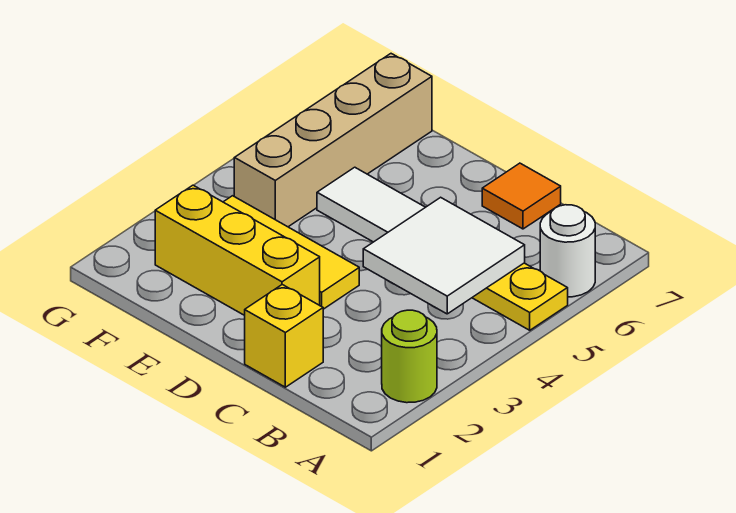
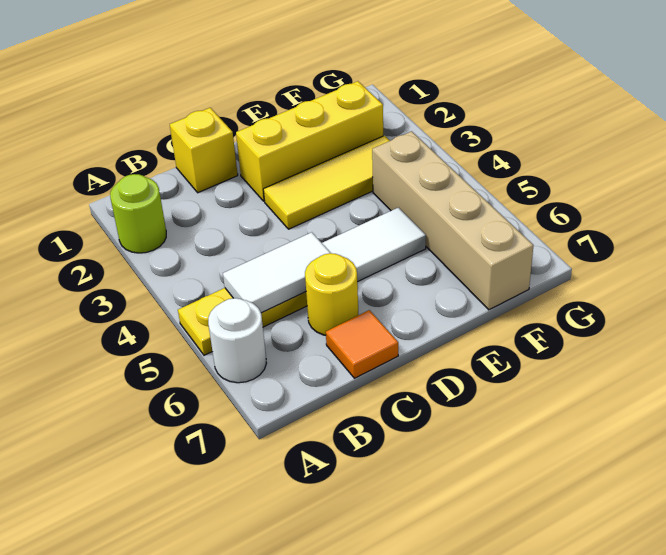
white 2x2 tile [363,197,525,314] -> white 1x2 tile [223,232,330,313]
none -> yellow 1x1 round brick [305,253,358,335]

